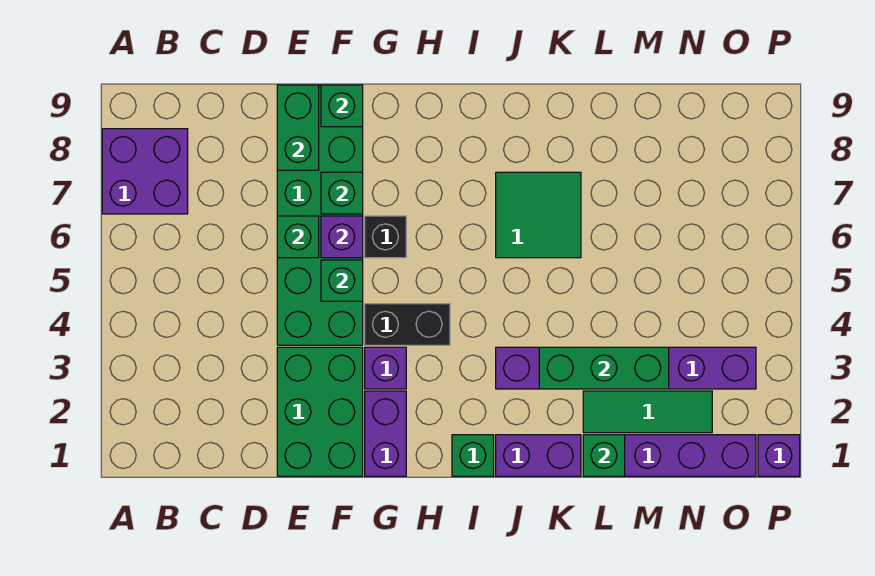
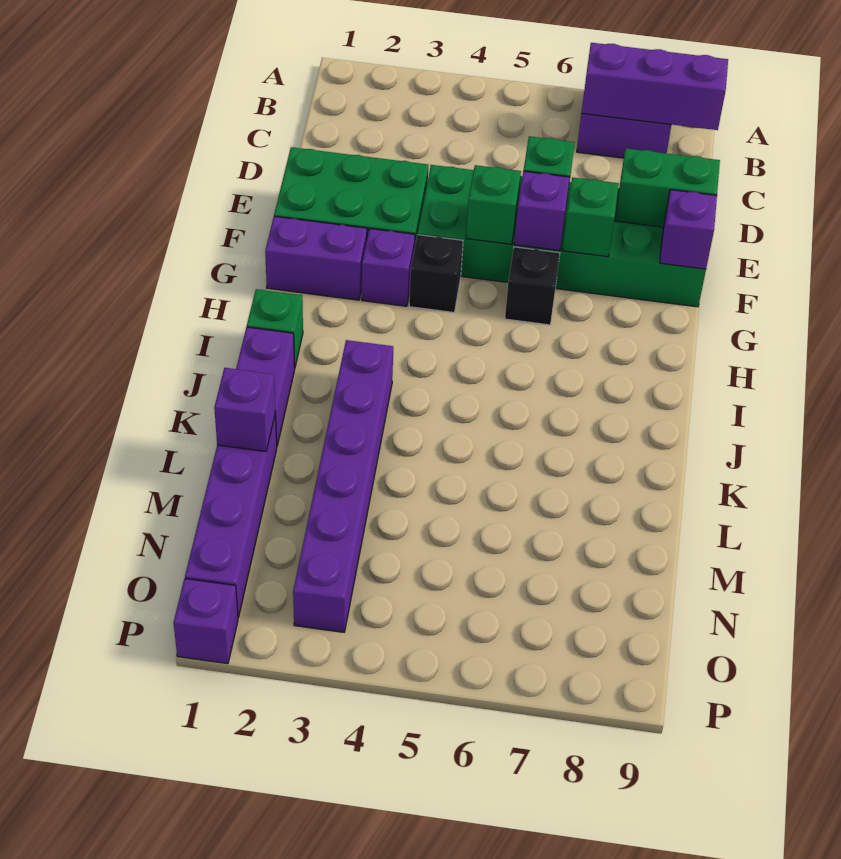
none -> purple 1x3 brick [582,43,728,130]
green 1x1 brick [321,85,363,127] -> purple 1x1 brick [660,190,717,269]
black 1x2 brick [365,304,450,345] -> black 1x1 brick [409,235,463,312]
green 2x2 tile [496,172,581,258] -> none
green 1x3 brick [539,347,669,389] -> none
green 1x1 brick [583,435,625,476] -> purple 1x1 brick [214,368,275,451]
green 1x3 tile [583,391,712,433] -> none

